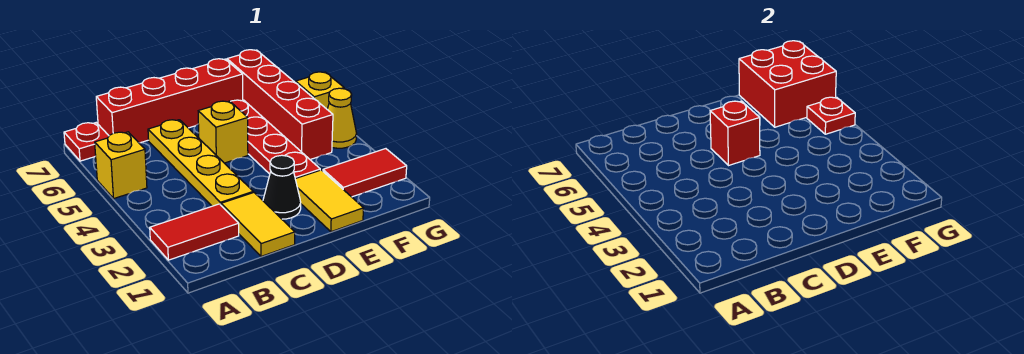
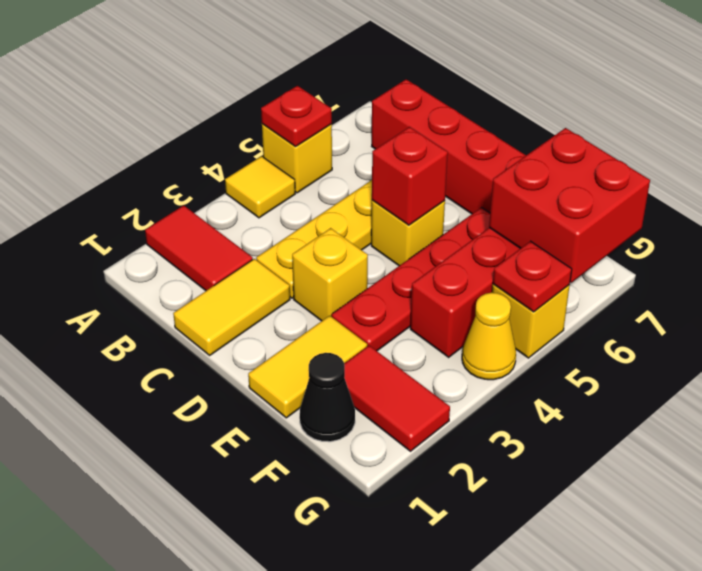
none -> yellow 1x1 tile [225,156,295,218]
red 1x1 plate [64,123,109,161] -> red 1x1 plate moved to [261,86,332,147]
black 1x1 cone [263,155,301,219] -> black 1x1 cone moved to [300,353,355,442]
none -> yellow 1x1 brick [292,228,368,321]

